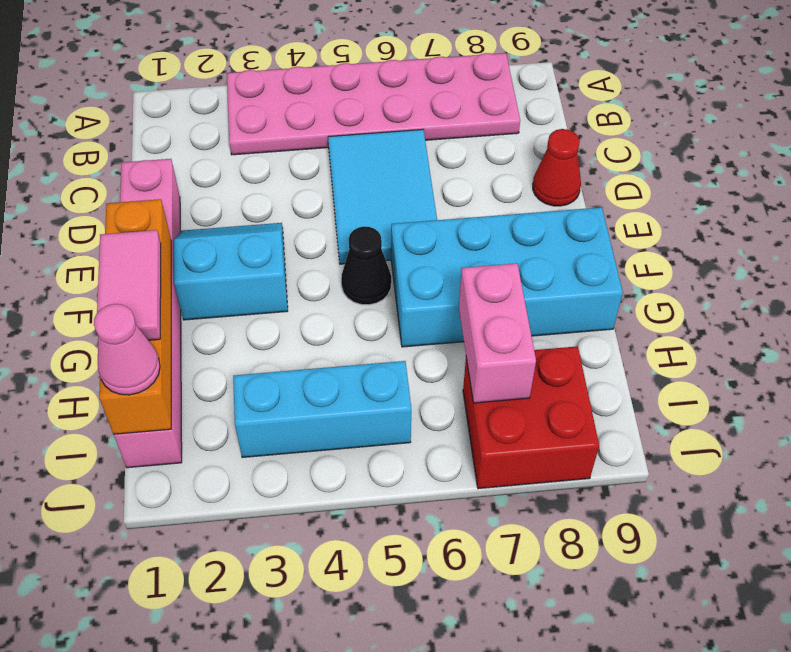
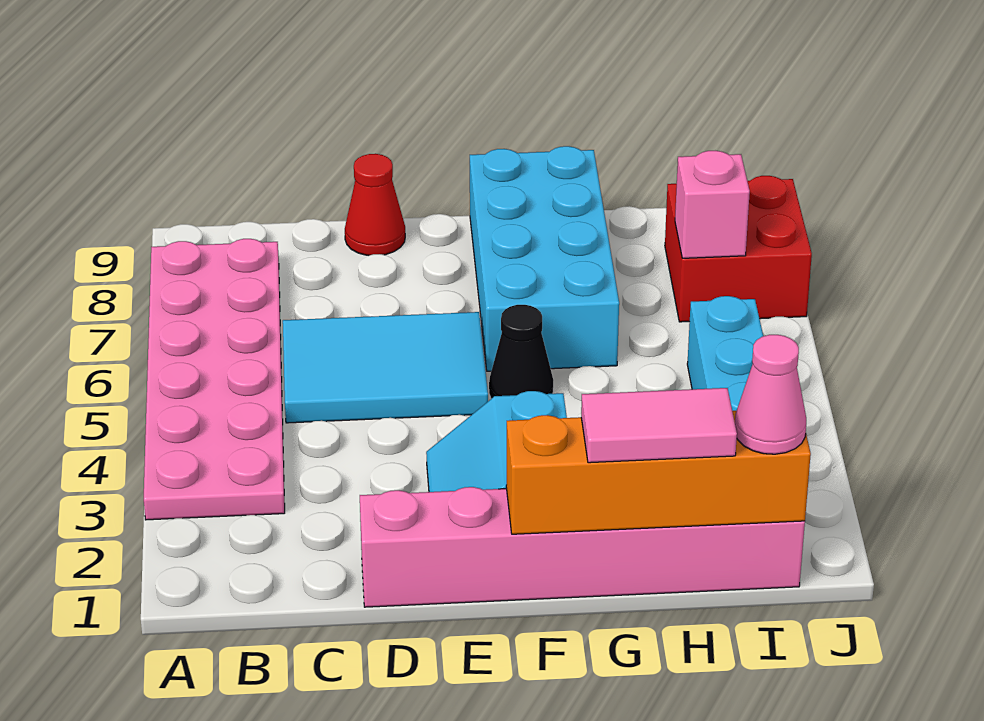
pink 1x2 brick [459,263,536,403] -> pink 1x1 brick [675,151,750,258]

